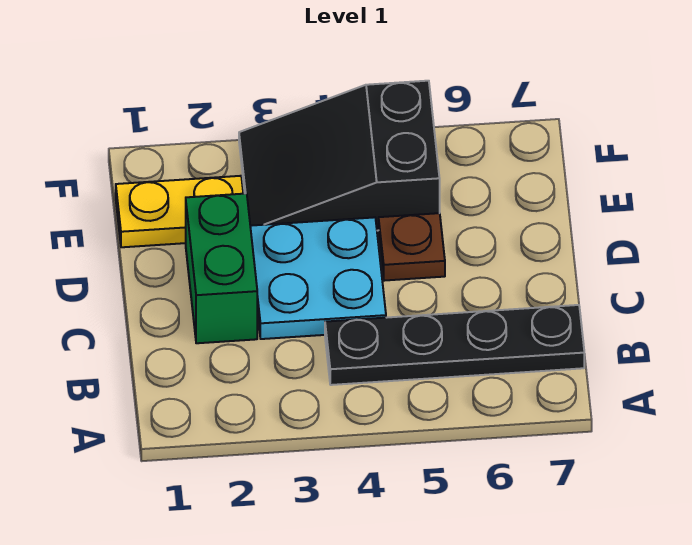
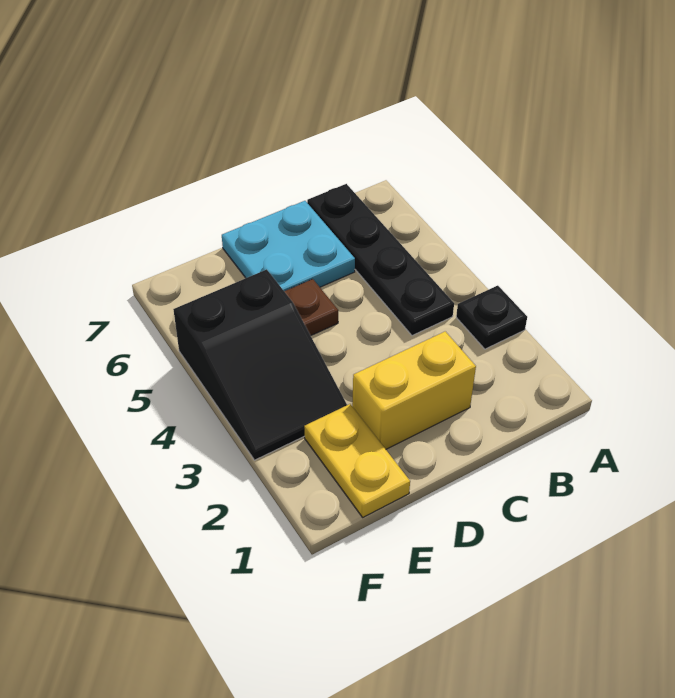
none -> black 1x1 plate [456,286,527,349]
green 1x2 brick [186,194,257,343] -> yellow 1x2 brick [352,331,476,449]
cyan 2x2 plate [250,217,386,339] -> cyan 2x2 plate moved to [222,201,355,291]

